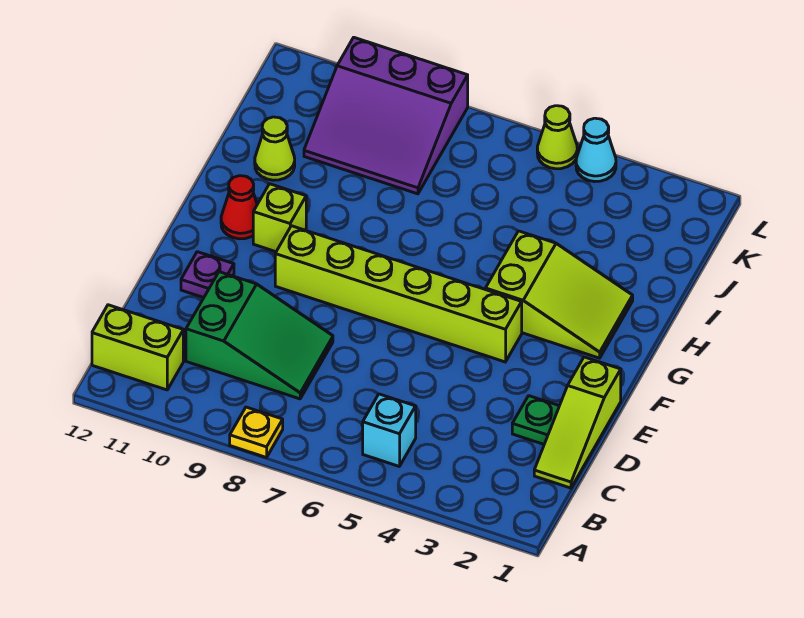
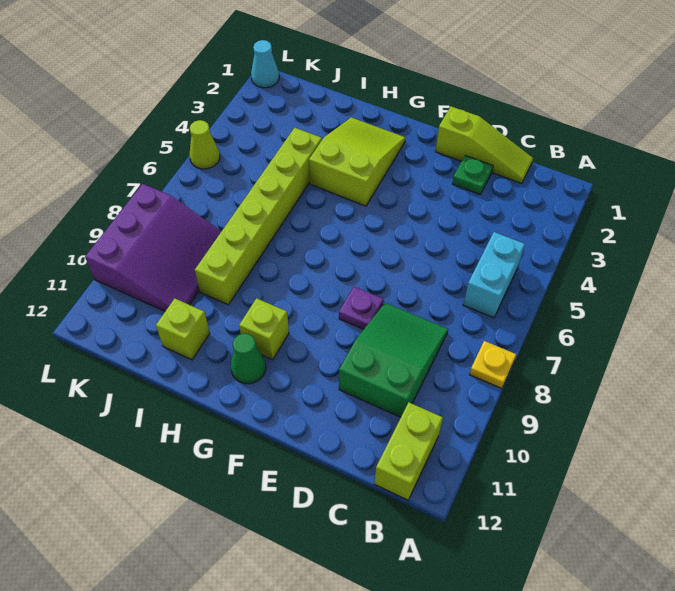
cyan 1x1 brick [363,394,416,466] -> cyan 1x2 brick [463,232,525,318]
purple 1x1 plate [181,252,234,298] -> purple 1x1 plate moved to [339,287,384,329]
lime 1x6 brick [275,226,522,362] -> lime 1x6 brick moved to [195,128,322,305]
red 1x1 cone [221,176,257,239] -> green 1x1 cone [231,334,266,384]
lime 1x1 cone [255,117,295,180] -> lime 1x1 brick [156,299,210,360]
cyan 1x1 cone [576,118,616,182] -> cyan 1x1 cone moved to [251,40,279,88]

